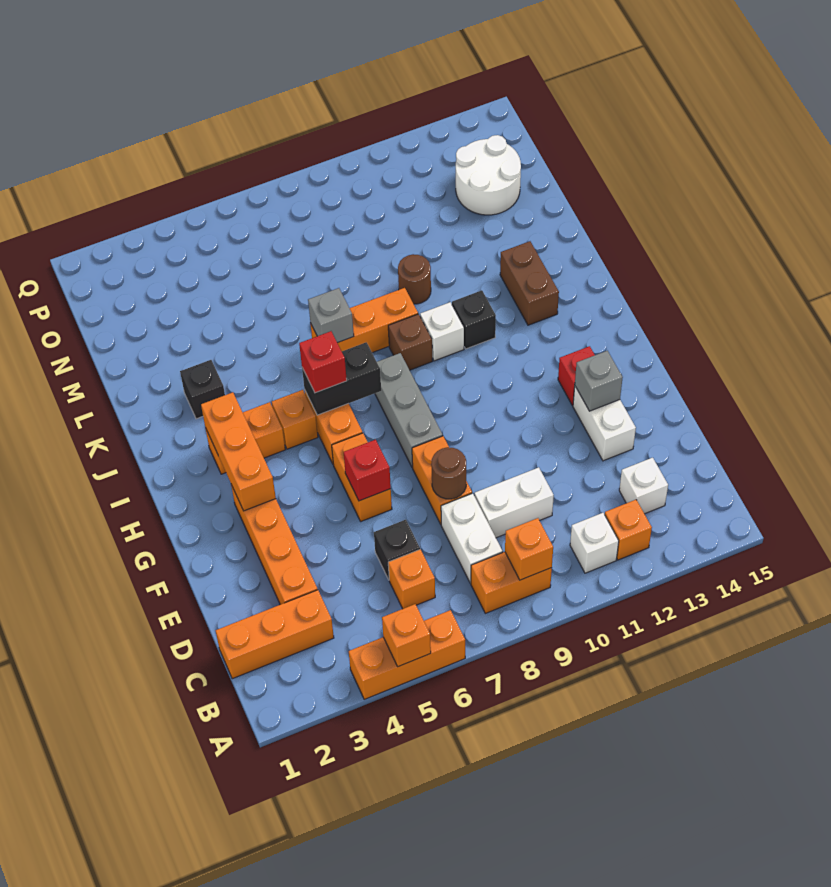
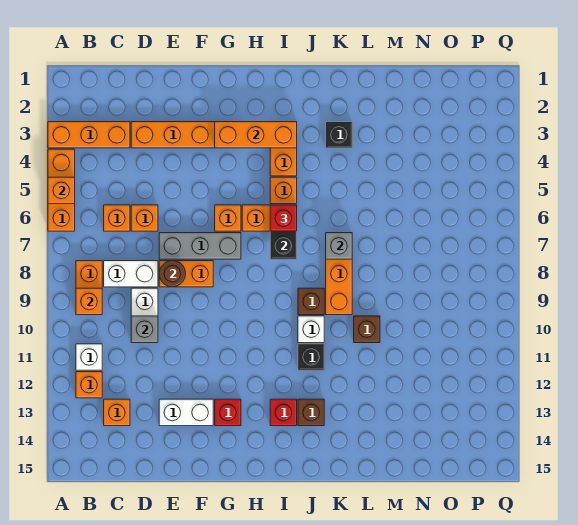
orange 1x3 brick [215,590,334,679] -> orange 1x3 brick turned to [48,122,130,148]
white 1x1 brick [619,458,668,514] -> orange 1x1 brick [104,399,130,426]
black 1x1 brick [374,520,420,579] -> orange 1x1 brick [131,205,158,231]
orange 1x2 brick [332,433,392,521] -> orange 1x1 brick [215,205,241,231]
red 1x1 brick [344,440,391,501] -> red 1x1 brick moved to [270,399,297,426]
grey 1x1 brick [575,351,623,411] -> grey 1x1 brick moved to [131,316,158,343]
grey 1x3 brick [375,353,443,468] -> grey 1x3 brick moved to [159,233,241,259]
brown 1x2 brick [500,241,559,325] -> brown 1x1 brick [298,399,324,426]
brown 1x1 round brick [398,254,431,304] -> brown 1x1 brick [354,316,380,343]
white 2x2 round brick [456,135,521,215] -> none

